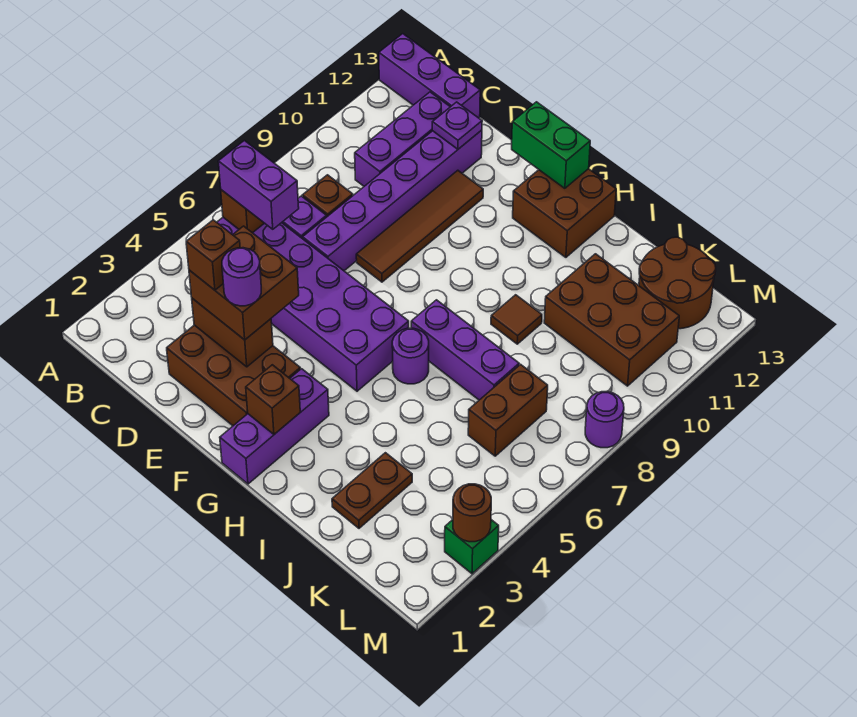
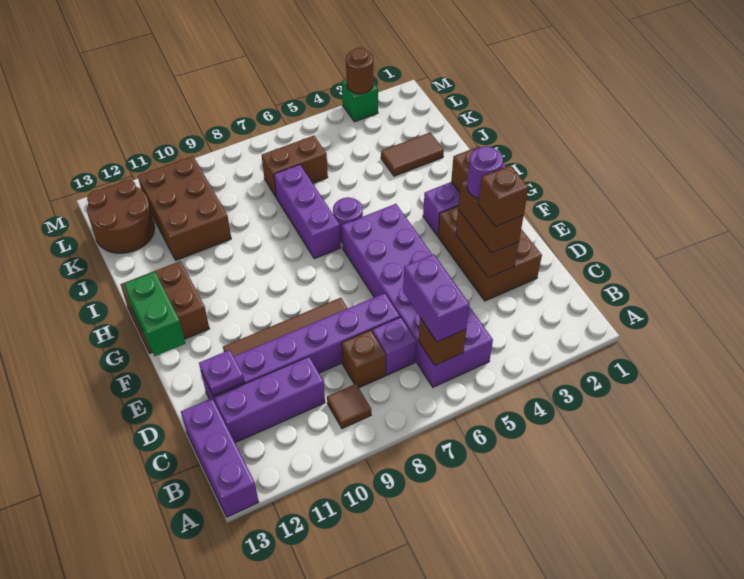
brown 2x2 brick [189,226,299,340] -> brown 1x2 brick [458,180,524,253]
brown 1x1 tile [491,295,542,344] -> brown 1x1 tile moved to [327,384,371,429]
brown 1x2 plate [332,453,412,528] -> brown 1x2 tile [381,132,444,176]
purple 1x1 round brick [585,392,624,448] -> none

